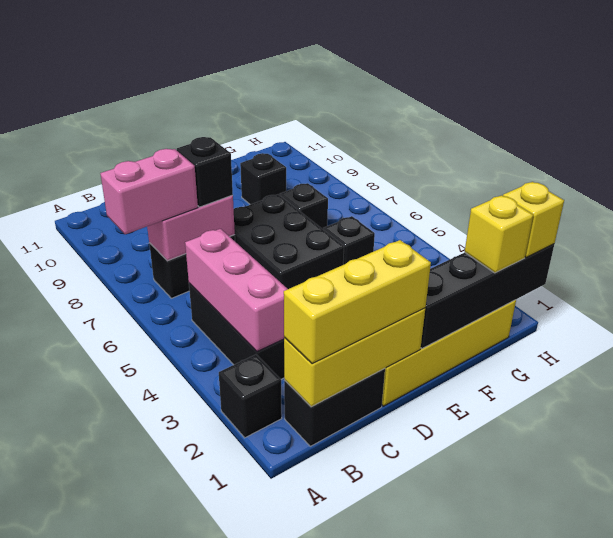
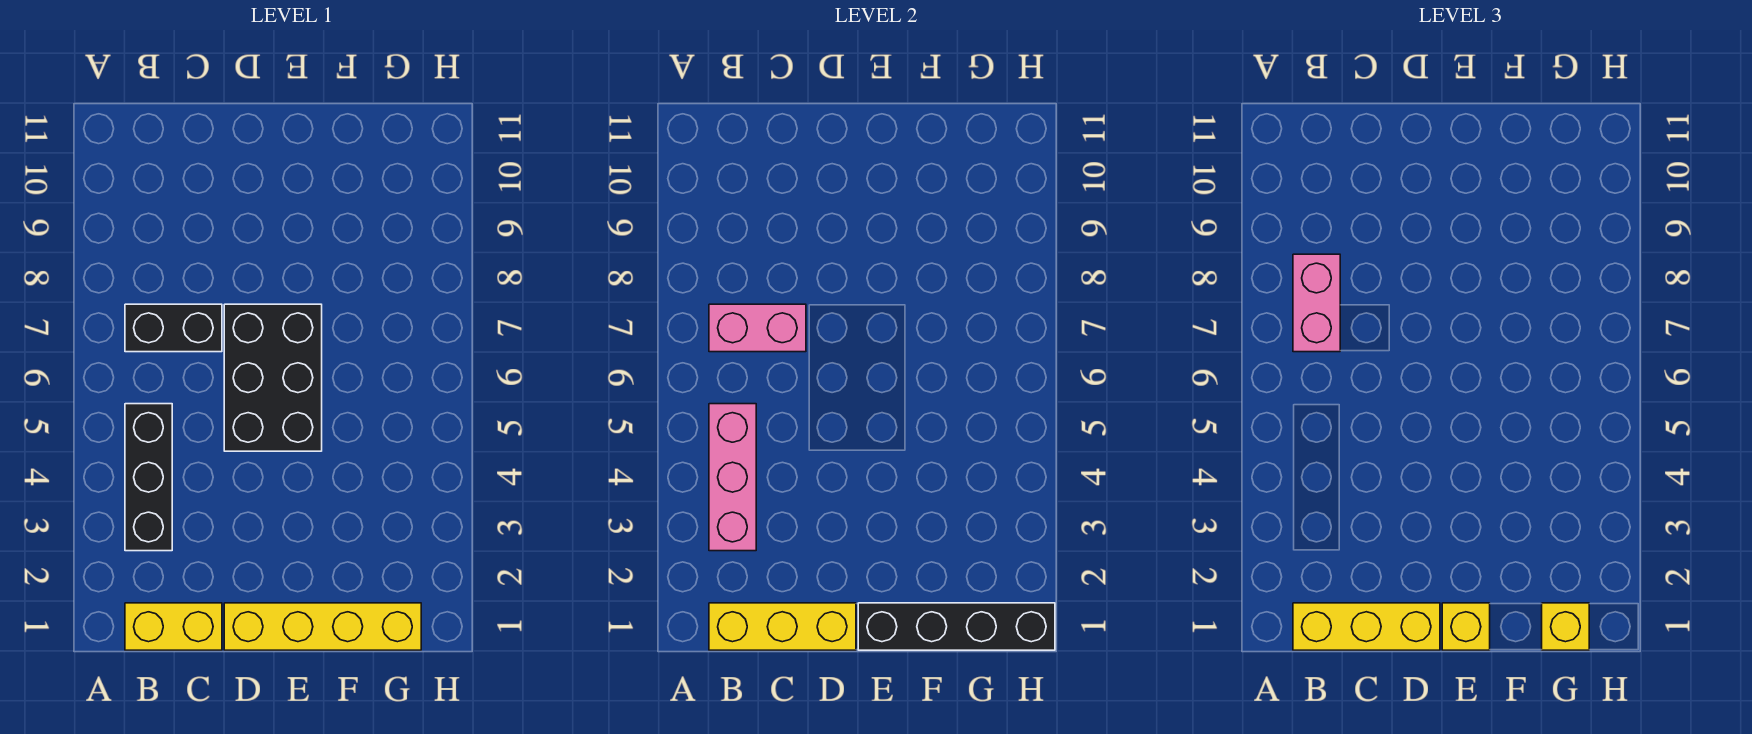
black 1x1 brick [219,355,282,438] -> none
pink 1x2 brick [100,149,198,234] -> pink 1x2 brick turned to [1293,254,1340,352]
black 1x2 brick [284,368,385,446] -> yellow 1x2 brick [125,603,222,650]
black 1x1 brick [177,137,233,207] -> none
black 1x1 brick [323,216,375,265] -> none
black 1x1 brick [280,183,328,229] -> none
black 1x1 brick [240,153,286,205] -> none
yellow 1x1 brick [503,182,564,257] -> yellow 1x1 brick moved to [1442,603,1490,650]

